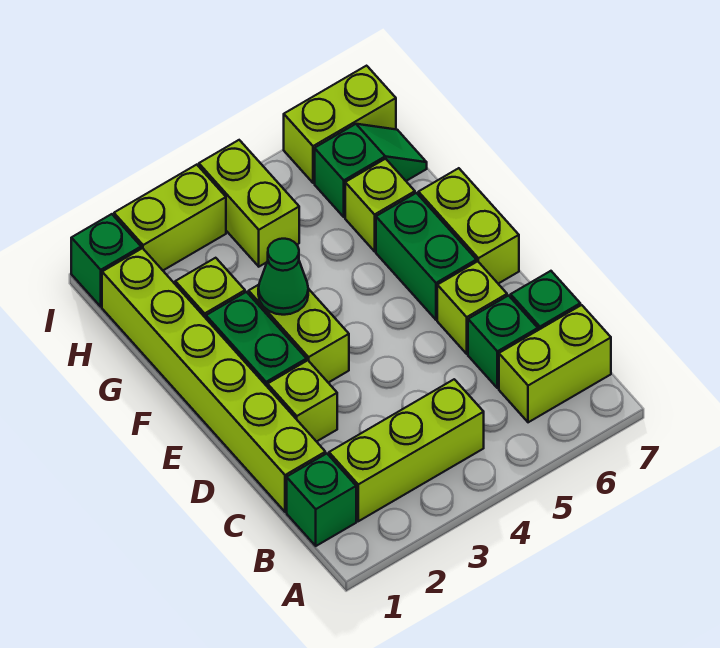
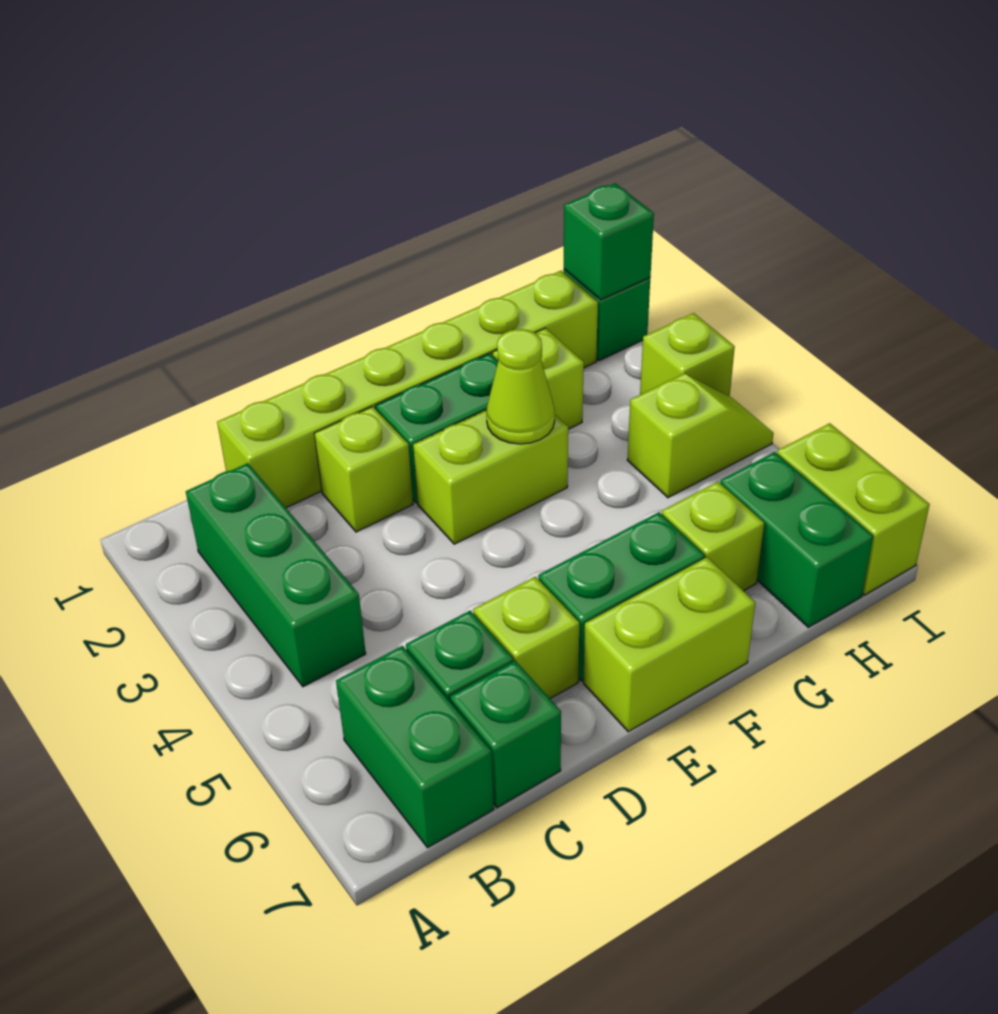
green 1x1 brick [287,454,356,546] -> green 1x1 brick moved to [564,183,654,300]
lime 1x3 brick [329,379,484,521] -> green 1x3 brick [186,463,366,687]
lime 1x2 brick [499,305,611,422] -> green 1x2 brick [336,646,494,848]
green 1x1 cone [258,239,308,315] -> lime 1x1 cone [486,329,555,444]
lime 1x2 brick [199,140,299,267] -> lime 1x2 slope [627,373,773,498]
green 1x2 slope [315,124,427,217] -> green 1x2 brick [720,452,873,627]
lime 1x2 brick [114,165,226,270] -> lime 1x1 brick [640,313,735,396]

